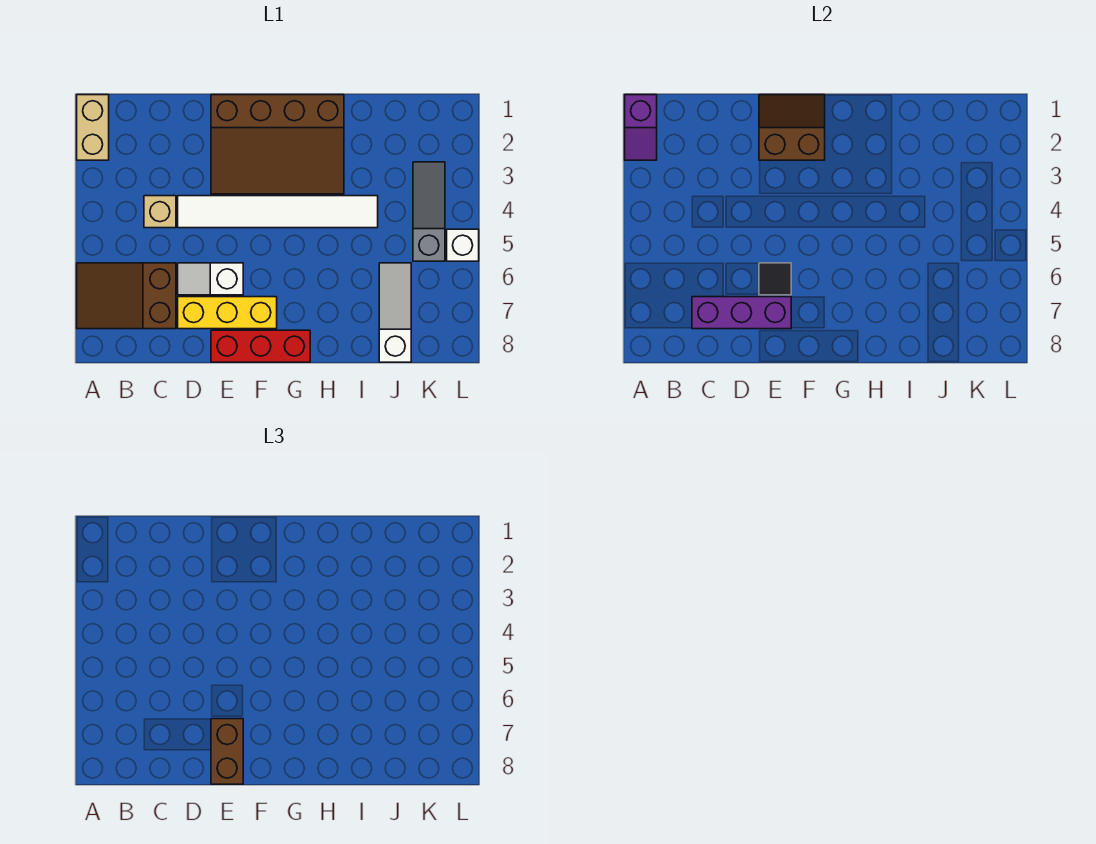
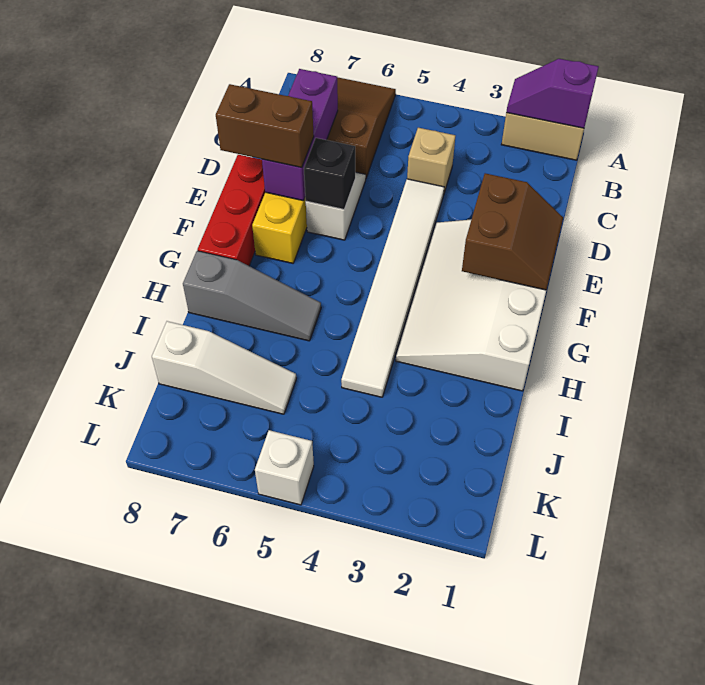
brown 3x4 slope [211,95,344,194] -> white 3x4 slope [396,220,546,391]
black 1x1 tile [759,263,791,295] -> black 1x1 brick [304,138,355,209]
grey 1x3 slope [413,162,445,261] -> grey 1x3 slope moved to [183,251,321,341]

